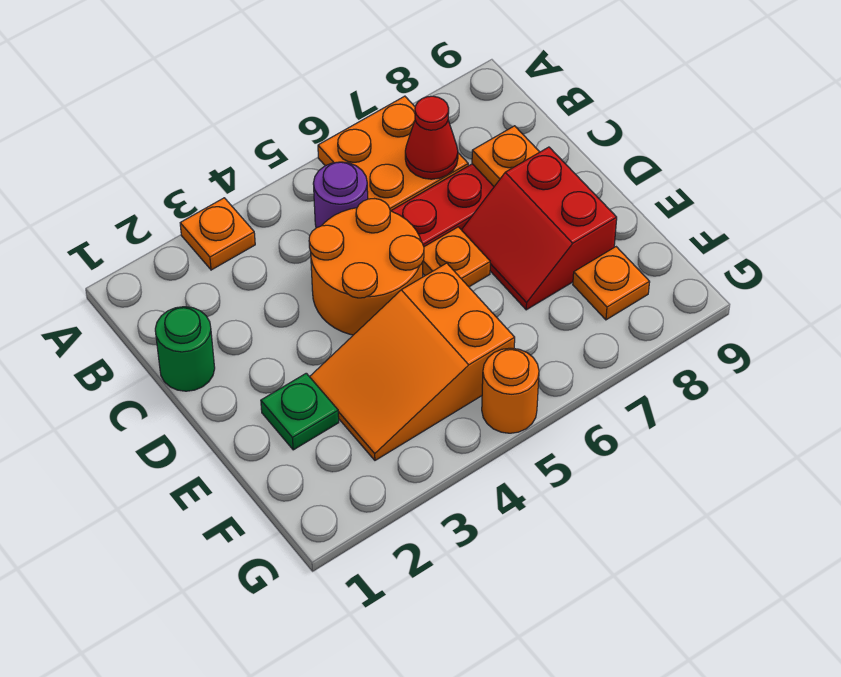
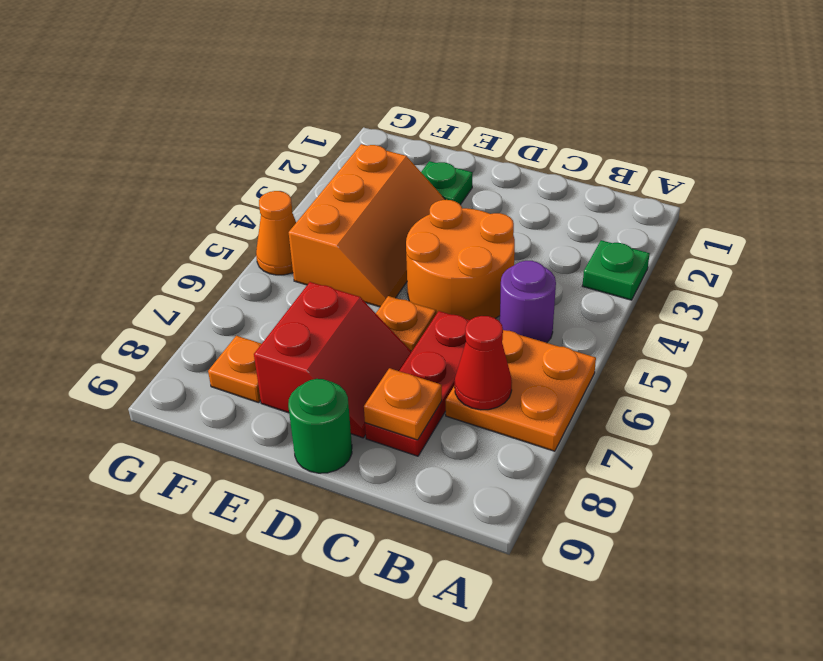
orange 1x1 plate [180,198,255,270] -> green 1x1 plate [583,240,650,300]
green 1x1 round brick [155,307,215,391] -> green 1x1 round brick moved to [288,379,352,473]
red 2x2 slope [462,147,617,310] -> red 2x2 slope turned to [254,282,411,438]
orange 2x3 slope [310,263,515,460] -> orange 2x3 slope turned to [289,144,445,307]
orange 1x1 round brick [482,348,539,433] -> orange 1x1 cone [256,191,296,275]

